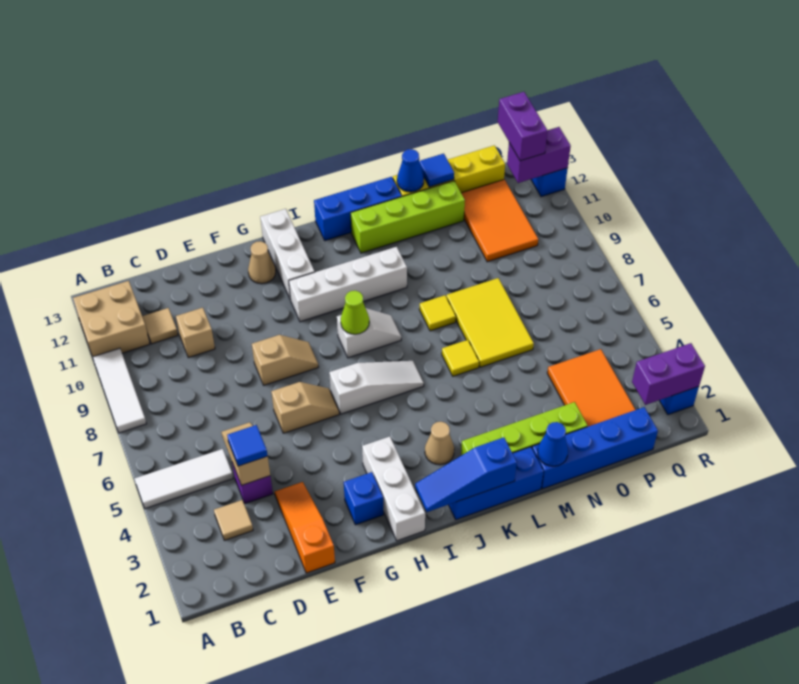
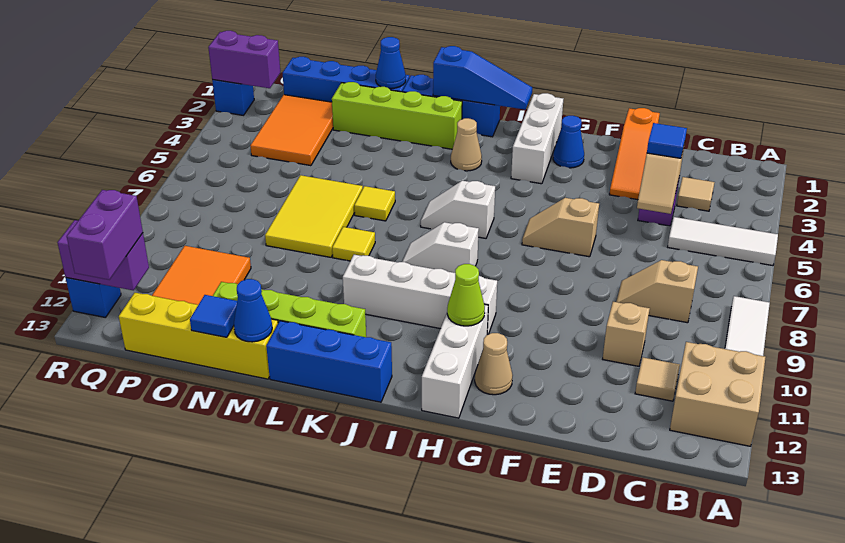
tan 1x2 slope [252,335,318,385] -> tan 1x2 slope moved to [616,260,698,323]
blue 1x1 brick [344,472,384,525] -> blue 1x1 cone [553,116,584,168]
white 1x3 slope [329,361,424,414] -> white 1x2 slope [421,181,495,238]
lime 1x1 cone [341,291,369,334] -> lime 1x1 cone moved to [447,264,485,326]

